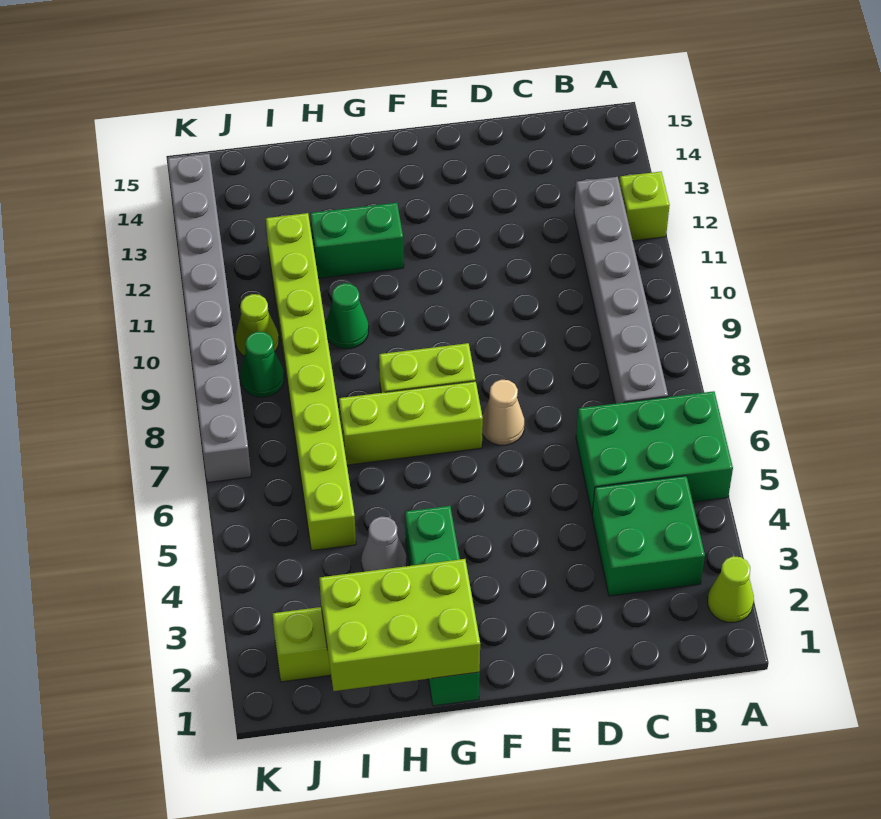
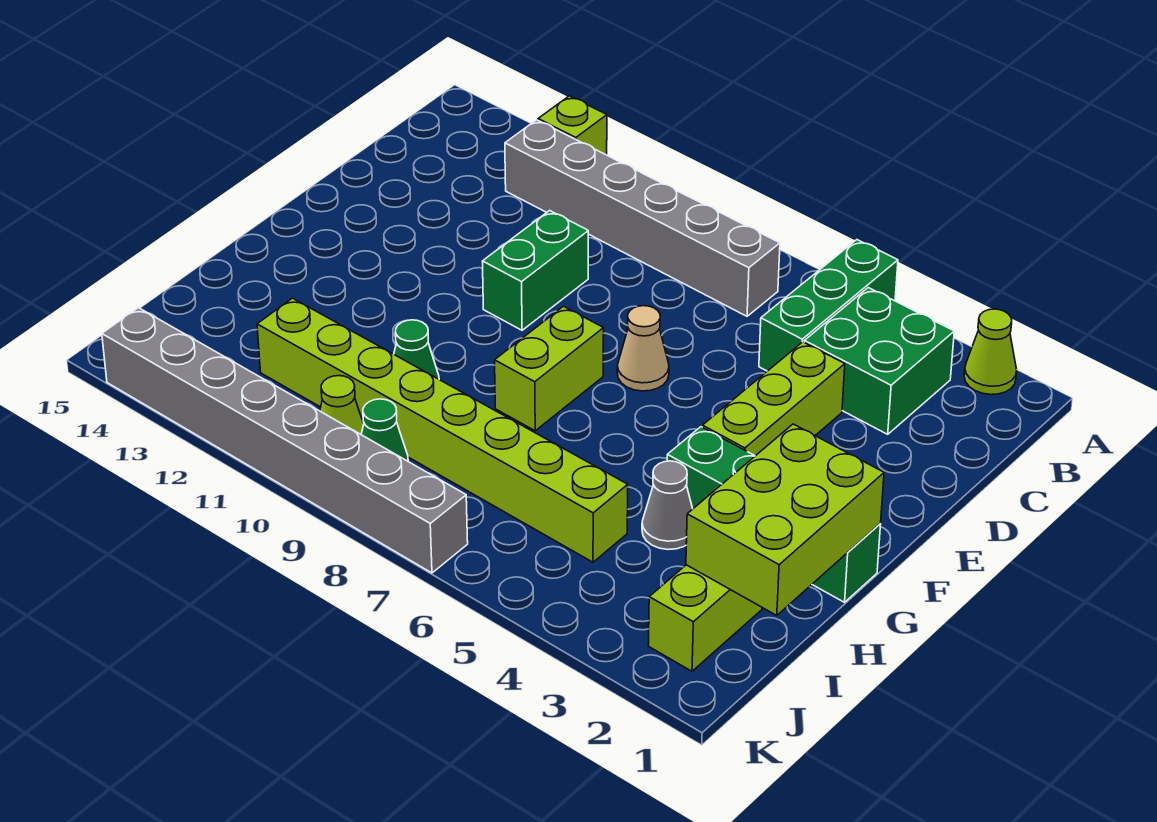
green 2x3 brick [576,391,733,514] -> green 1x3 brick [759,240,898,371]
lime 1x3 brick [339,381,483,465] -> lime 1x3 brick moved to [702,342,845,456]
green 1x2 brick [310,203,404,278] -> green 1x2 brick moved to [482,210,588,330]

